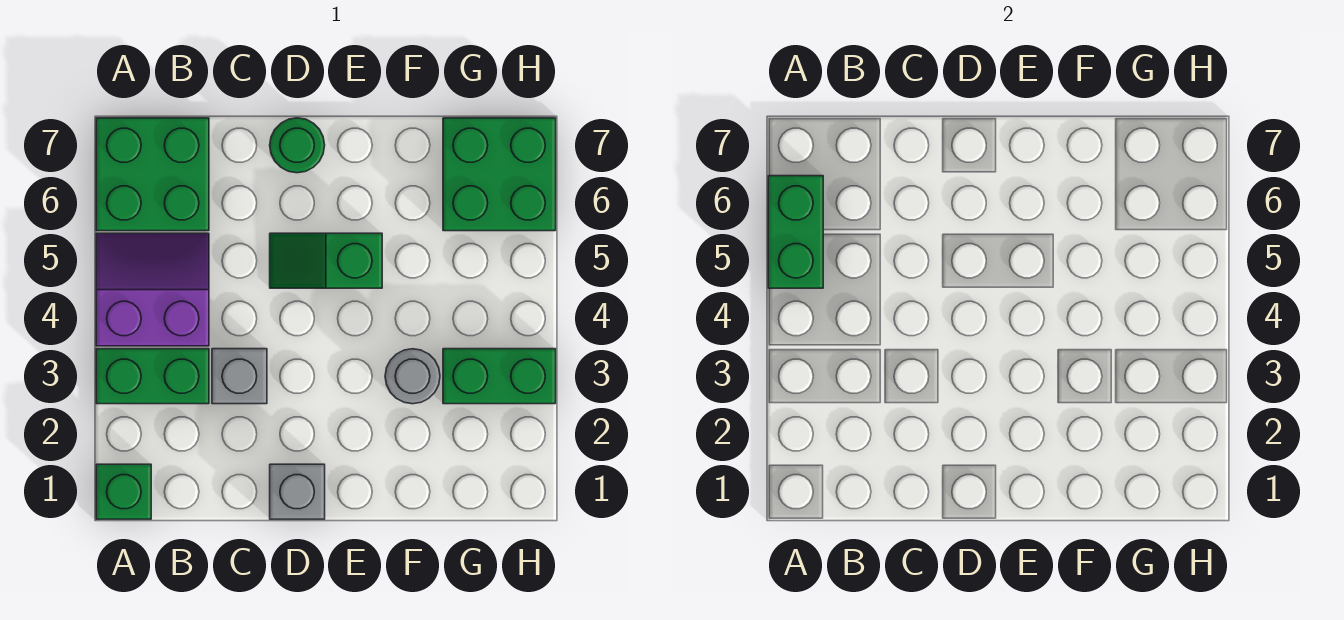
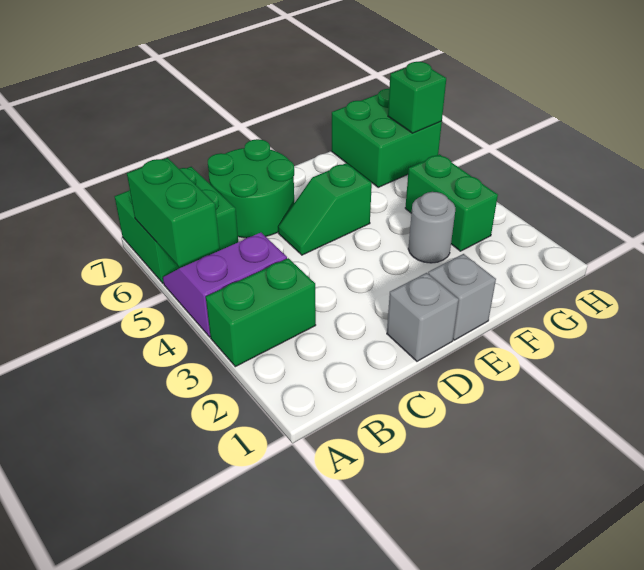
green 1x1 brick [96,464,151,519] -> green 1x1 brick moved to [388,62,446,133]
grey 1x1 brick [212,349,267,404] -> grey 1x1 brick moved to [428,254,496,340]
green 1x1 round brick [270,118,325,173] -> green 2x2 round brick [208,139,294,238]
green 1x2 brick [443,349,556,404] -> green 1x2 brick turned to [405,154,498,251]

